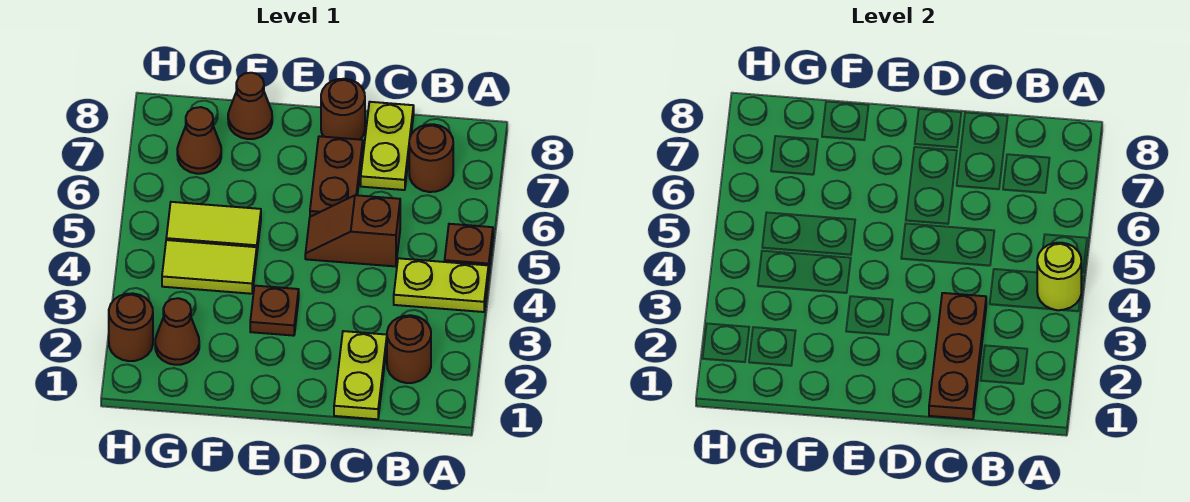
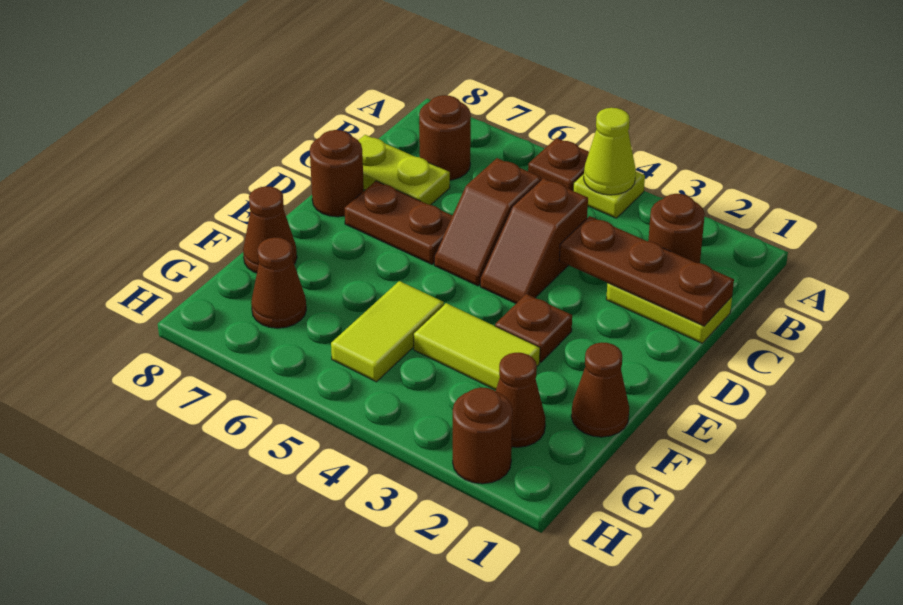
lime 1x2 plate [394,258,489,312] -> lime 1x1 plate [573,172,645,218]
lime 1x1 round brick [1037,243,1081,310] -> lime 1x1 cone [584,108,636,195]
none -> brown 1x2 slope [480,178,588,303]
none -> brown 1x1 cone [571,343,629,437]
lime 1x2 tile [162,240,257,294] -> lime 1x2 tile turned to [413,303,540,390]

